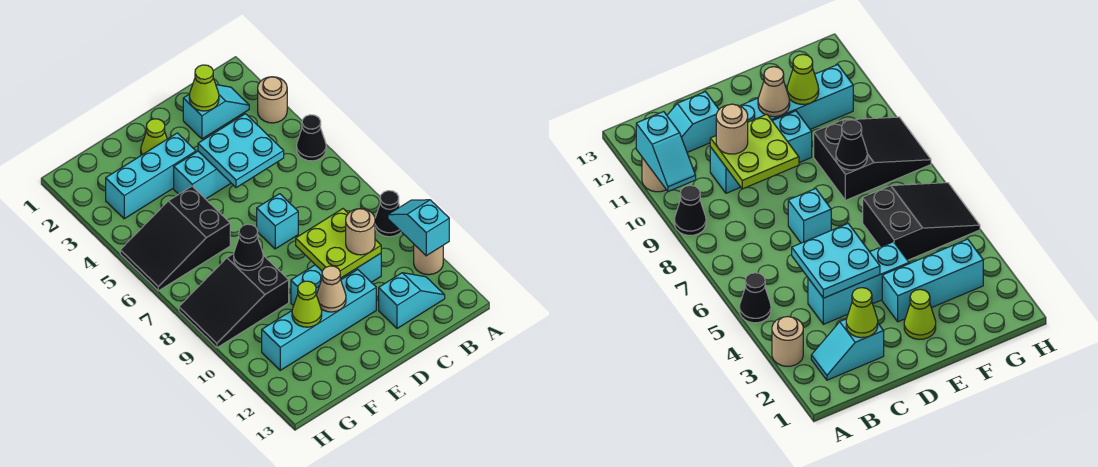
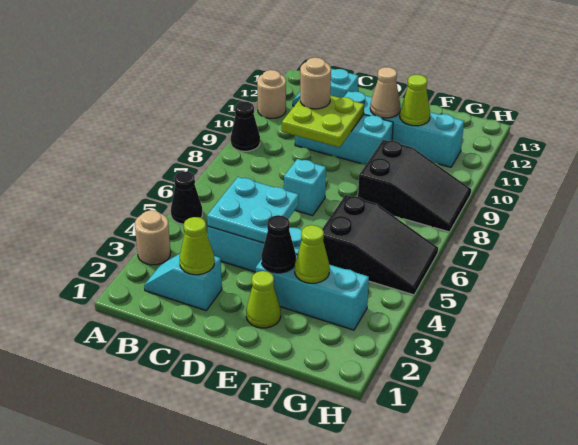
cyan 1x2 slope [388,200,449,256] -> none
none -> lime 1x1 cone [295,225,330,283]
black 1x1 cone [234,224,263,270] -> black 1x1 cone moved to [261,215,296,273]

